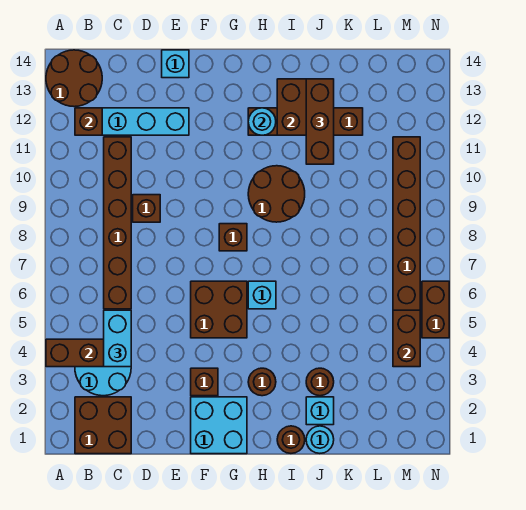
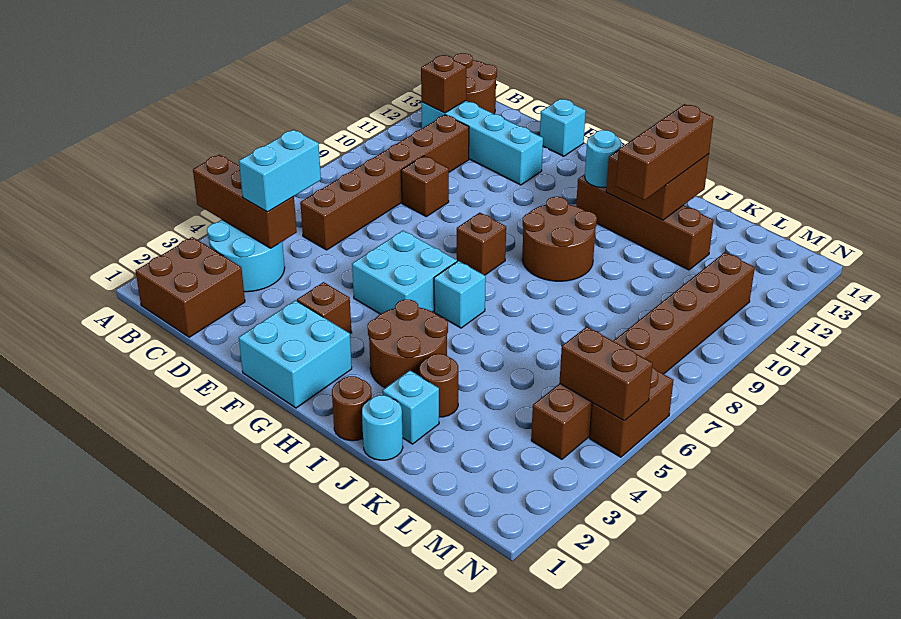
brown 2x2 brick [191,281,247,338] -> cyan 2x2 brick [352,231,457,314]
brown 1x1 round brick [248,368,276,396] -> brown 2x2 round brick [368,300,448,388]
brown 1x2 brick [393,310,420,367] -> brown 1x2 brick turned to [560,327,653,421]

